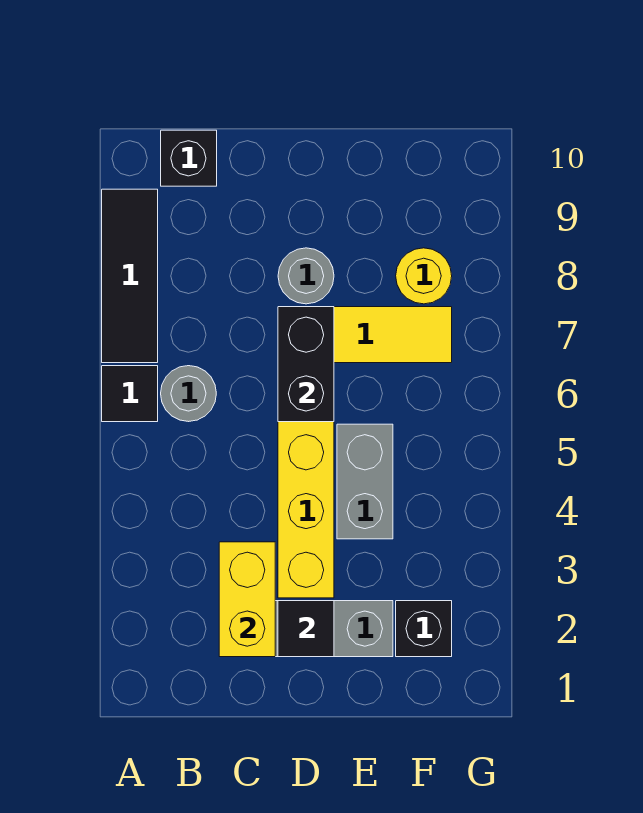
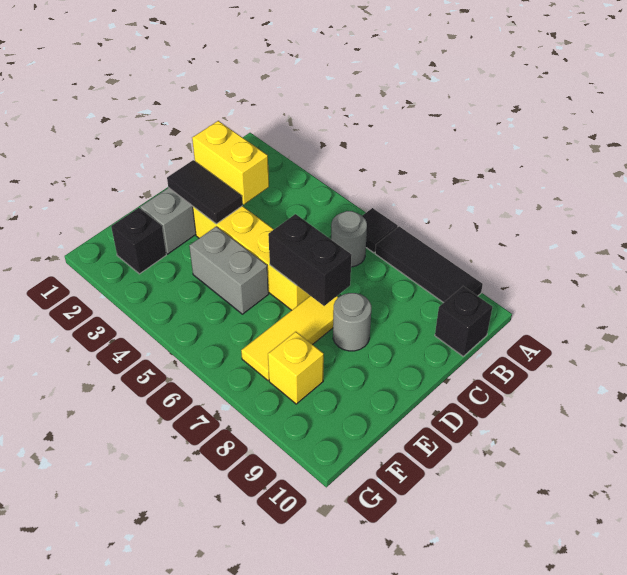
black 1x1 tile [278,601,334,657] -> black 1x2 tile [167,160,242,224]
yellow 1x1 round brick [396,248,452,304] -> yellow 1x1 brick [268,332,324,404]

